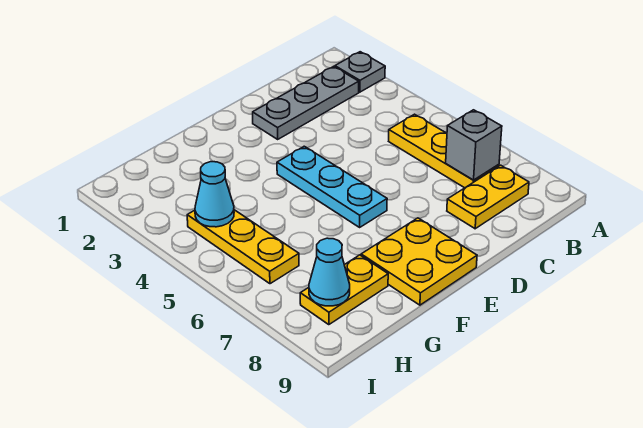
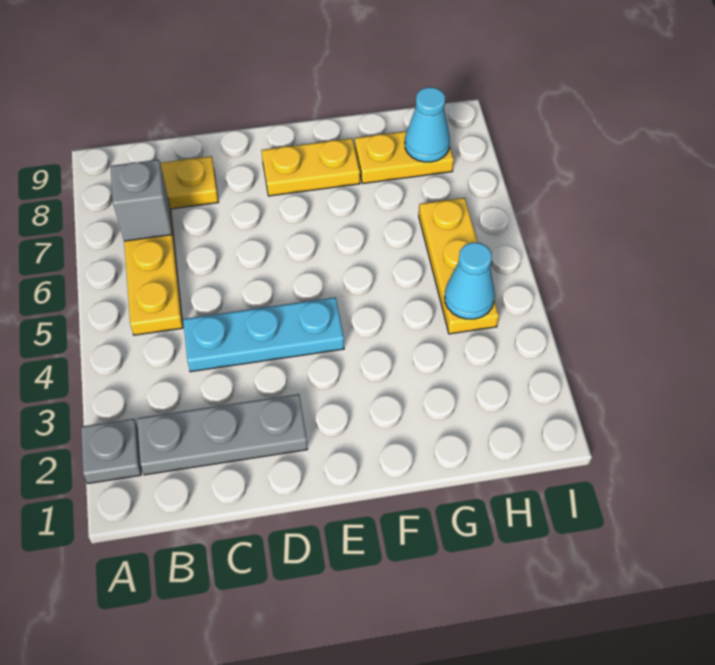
cyan 1x3 plate [277,146,387,227] -> cyan 1x3 plate turned to [183,297,344,372]
yellow 2x2 plate [361,218,477,305] -> yellow 1x2 plate [261,138,360,196]

